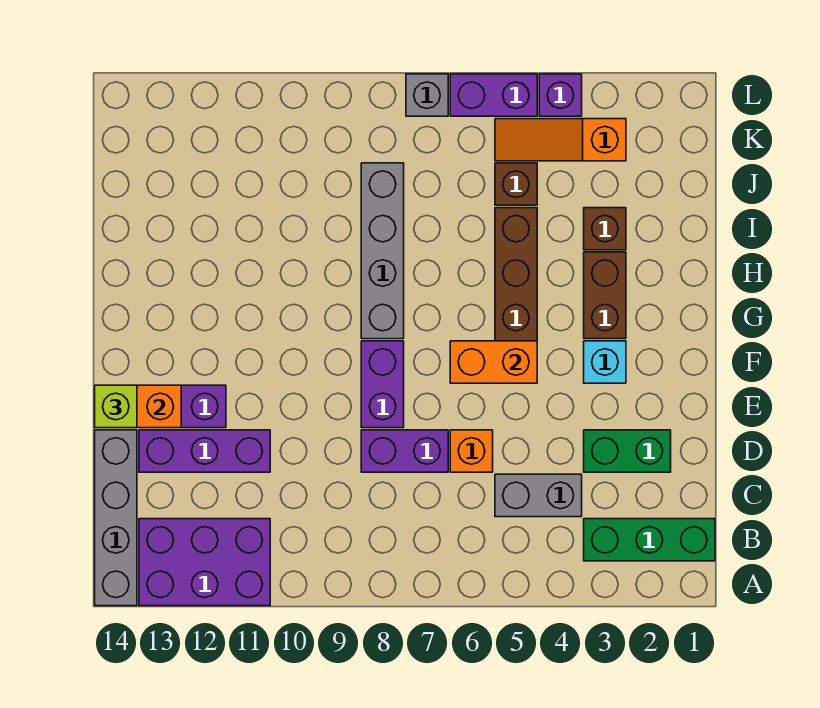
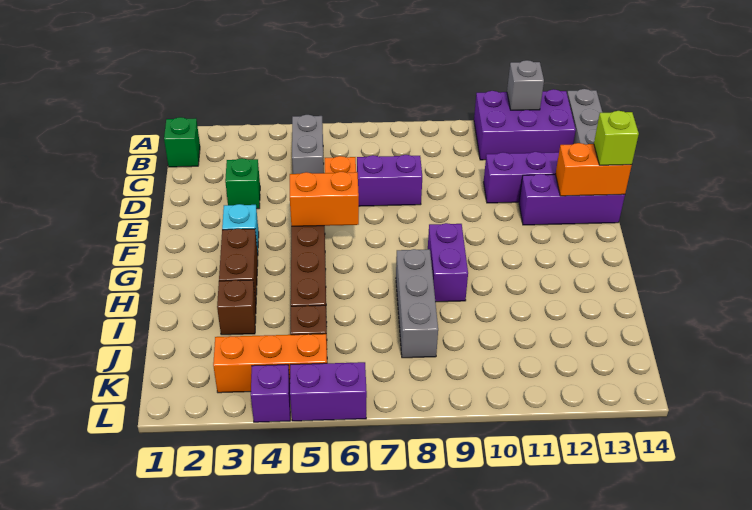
green 1x3 brick [584,519,715,561] -> green 1x1 brick [164,117,200,167]
grey 1x2 brick [495,474,582,517] -> grey 1x2 brick turned to [292,115,324,174]
green 1x2 brick [584,430,671,472] -> green 1x1 brick [225,158,260,209]
purple 1x2 brick [361,341,404,428] -> purple 1x2 brick moved to [428,223,468,302]
grey 1x4 brick [361,163,404,339] -> grey 1x3 brick [396,249,438,358]
orange 1x3 slope [495,119,626,161] -> orange 1x3 brick [213,334,327,393]
grey 1x1 brick [406,74,448,116] -> grey 1x1 brick moved to [507,60,544,110]

